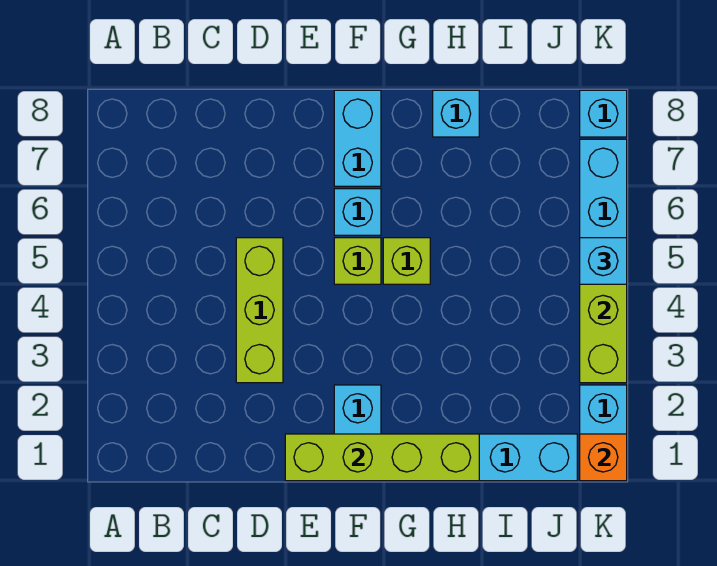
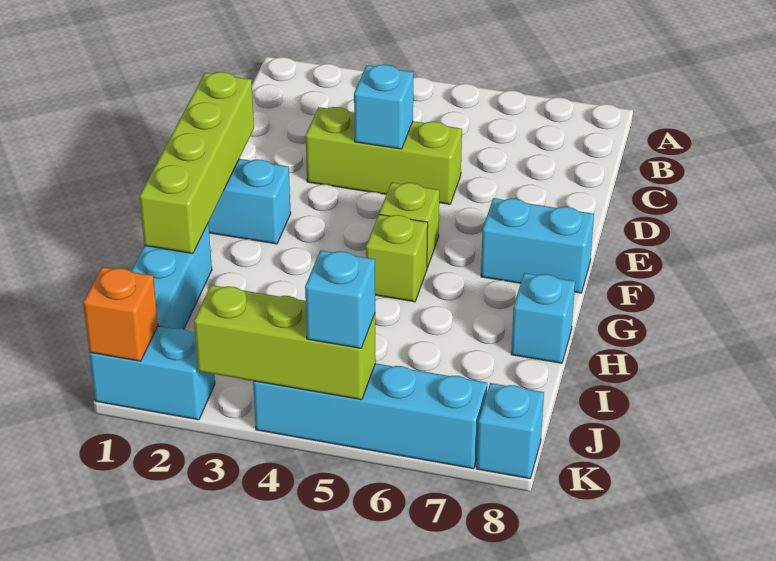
cyan 1x1 brick [334,189,381,235] -> cyan 1x1 brick moved to [354,65,413,149]

